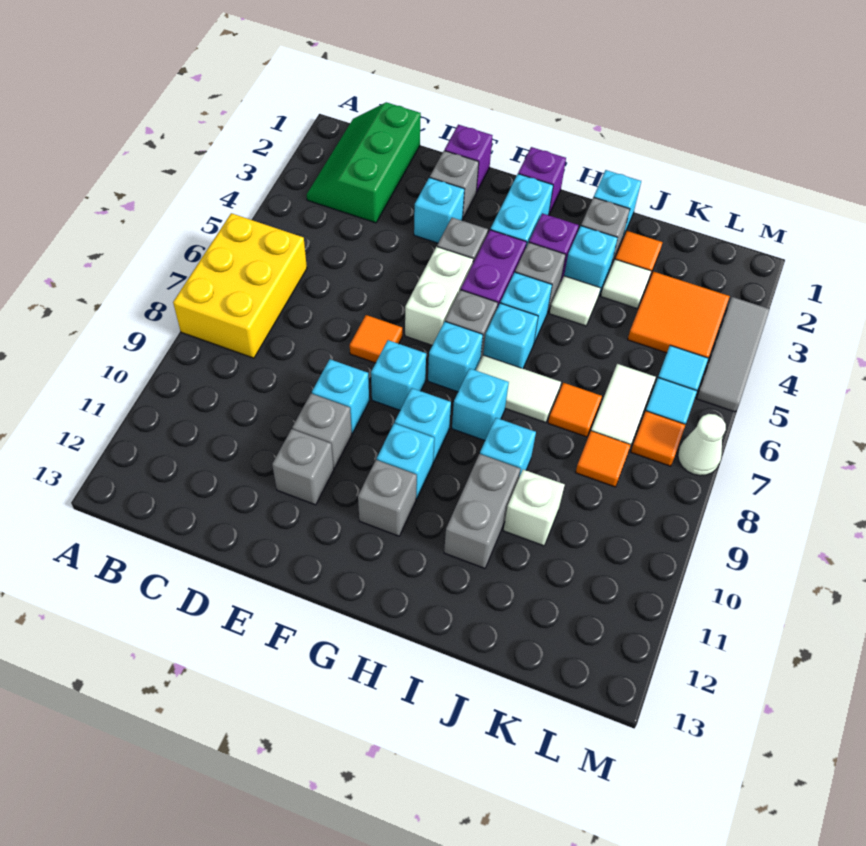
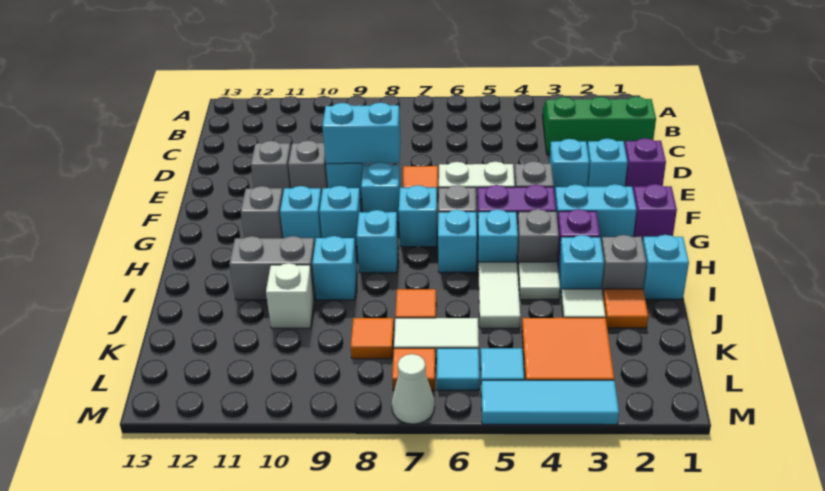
yellow 2x3 brick [173,213,307,358] -> none
grey 1x1 brick [430,151,479,219] -> cyan 1x1 brick [587,139,628,187]
none -> cyan 1x2 brick [322,103,401,164]
white 1x2 tile [476,355,561,423] -> white 1x2 tile moved to [478,262,520,328]
grey 1x3 tile [696,297,770,412] -> cyan 1x3 tile [481,380,619,425]

